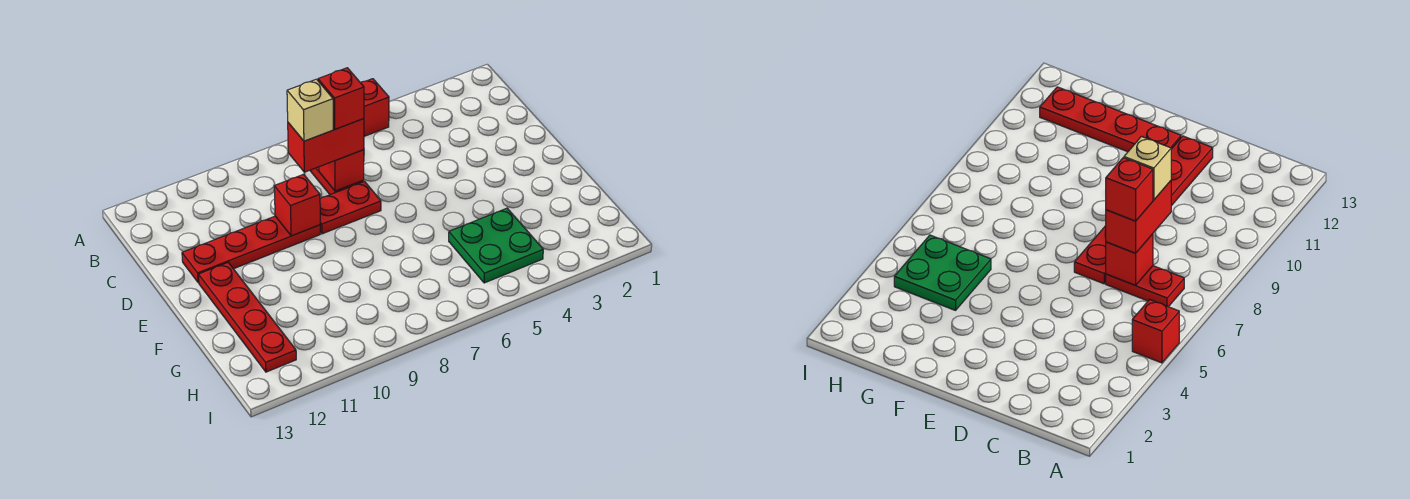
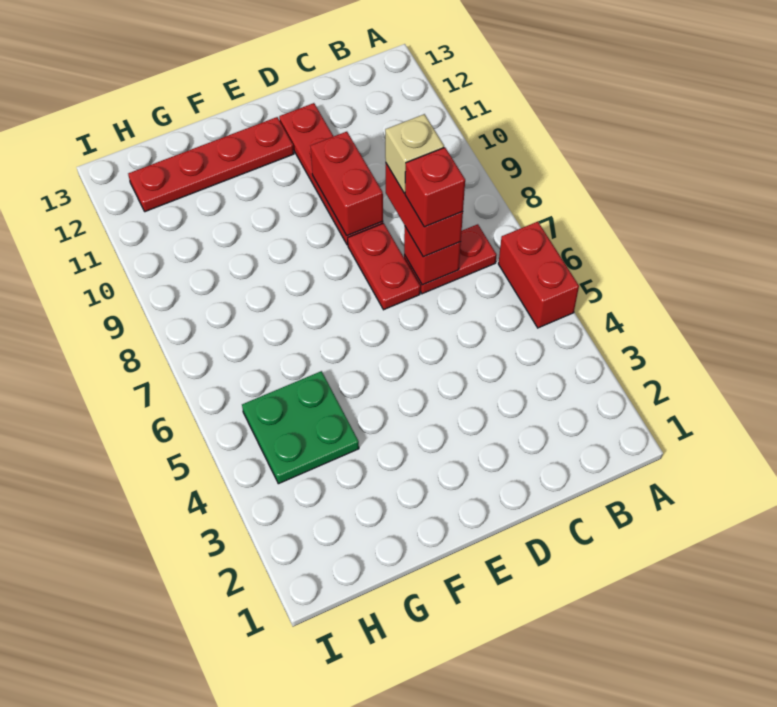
red 1x1 brick [361,79,389,136] -> red 1x2 brick [498,222,579,328]
red 1x1 brick [274,174,320,236] -> red 1x2 brick [310,132,383,236]

